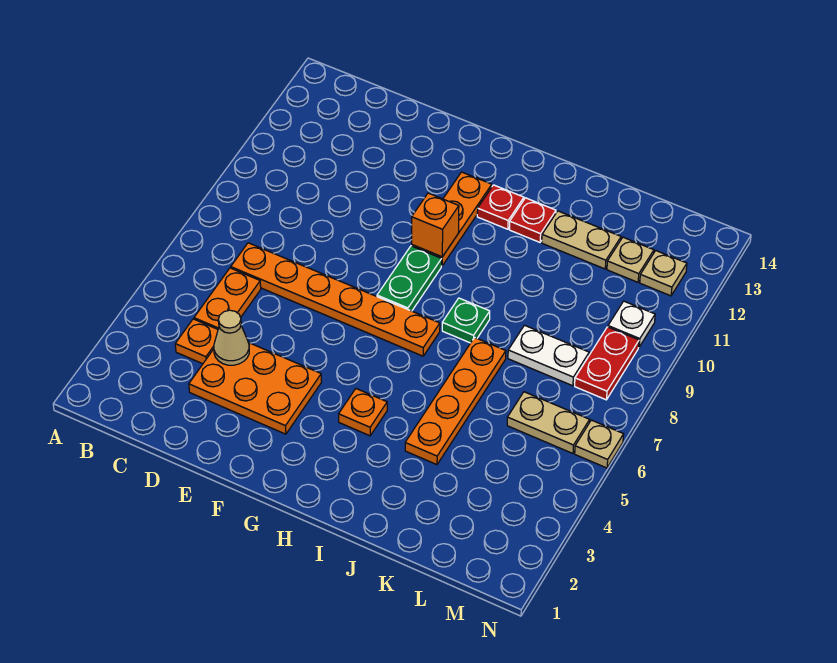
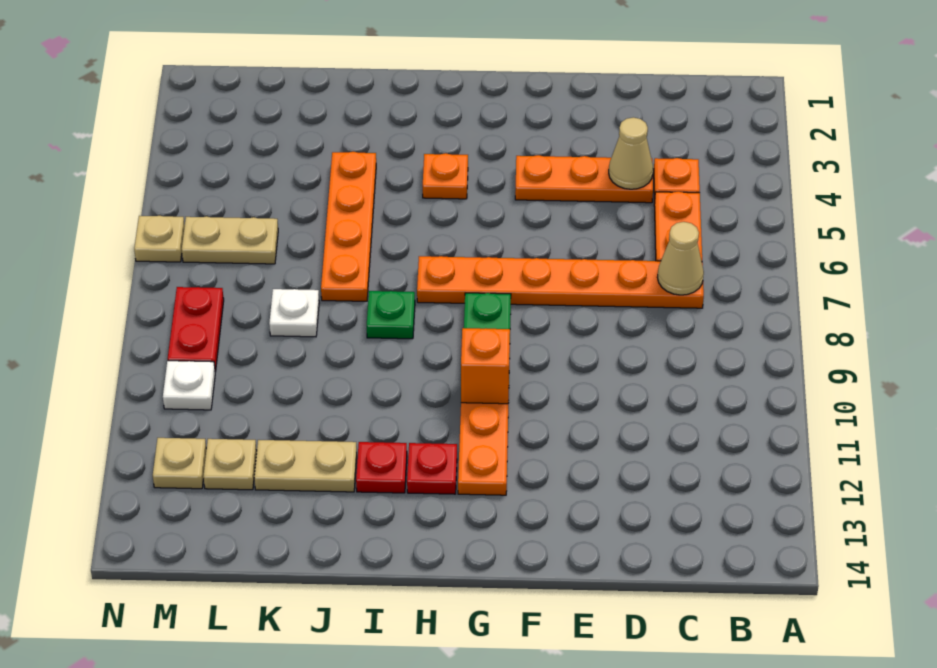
none -> tan 1x1 cone [657,222,704,295]
orange 2x3 plate [189,343,322,434] -> orange 1x3 plate [515,155,653,203]
white 1x2 plate [508,325,589,386] -> white 1x1 plate [269,289,319,337]

